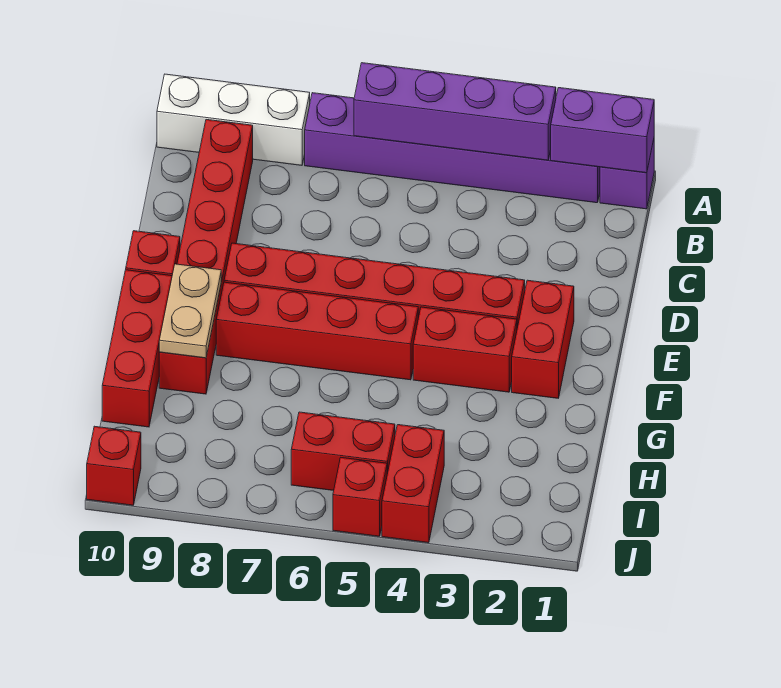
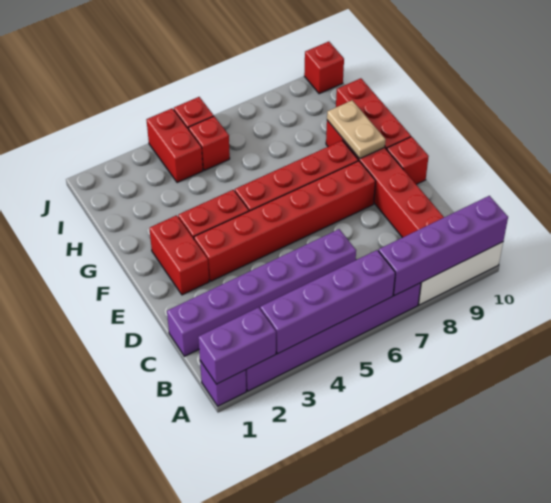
none -> purple 1x4 brick [379,196,508,296]
none -> purple 1x6 brick [167,229,356,356]
red 1x2 brick [291,412,395,491] -> red 1x1 brick [189,116,230,170]

